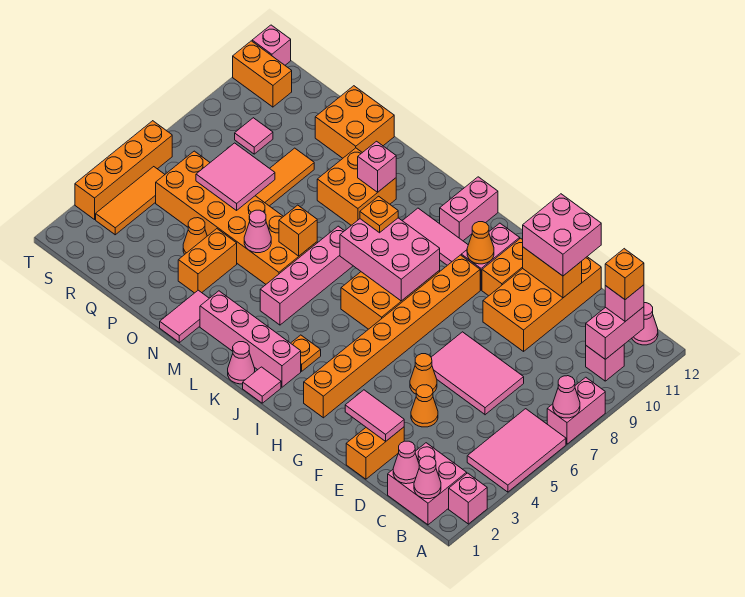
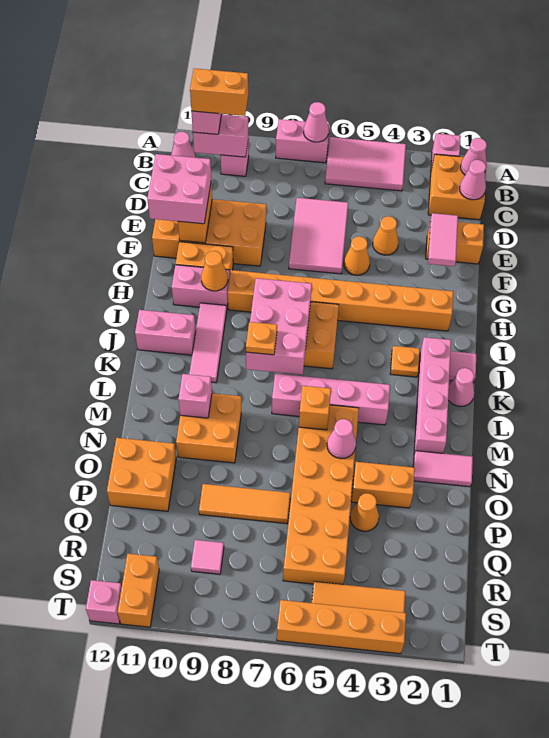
pink 2x2 brick [388,443,467,525] -> orange 2x2 brick [428,154,486,220]
orange 1x1 brick [605,249,644,300] -> orange 1x2 brick [190,69,248,116]
pink 2x2 tile [196,143,275,210] -> none

